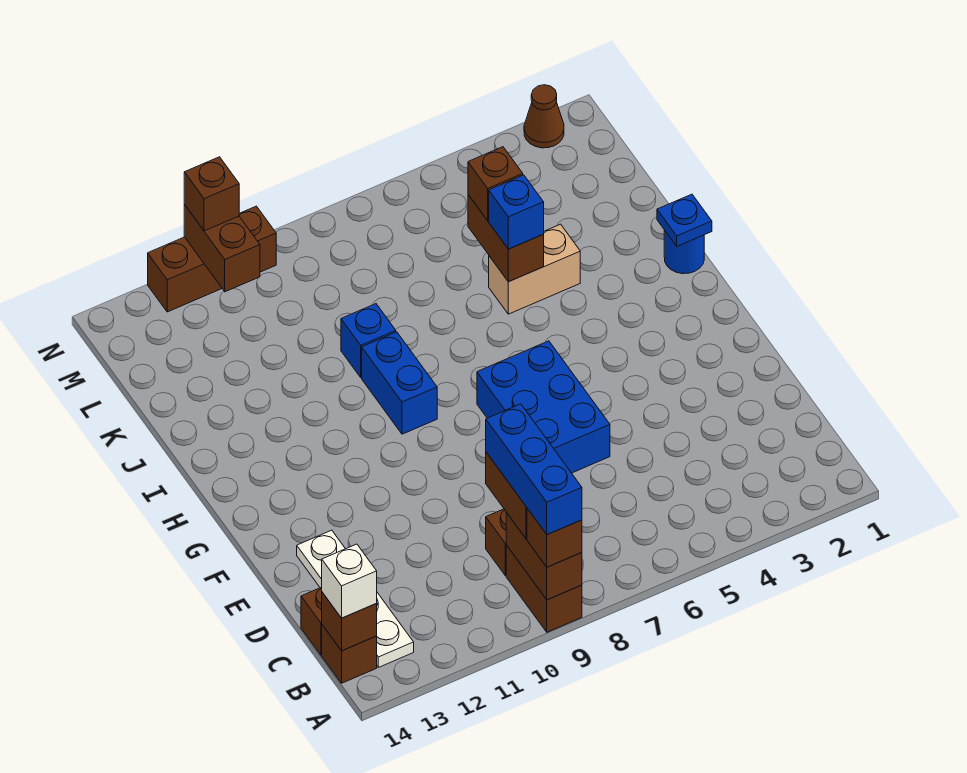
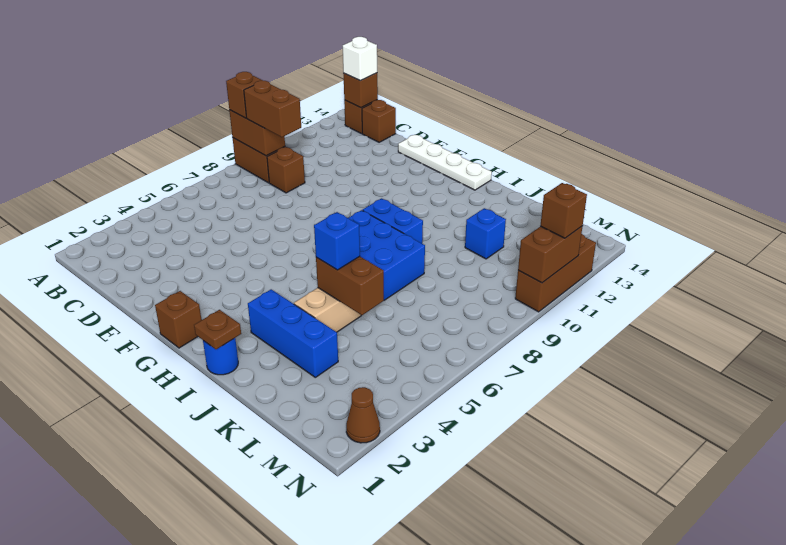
blue 1x3 brick [486,404,582,535] -> blue 1x3 brick moved to [248,289,338,377]
white 1x4 plate [297,530,414,667] -> white 1x4 plate moved to [398,135,492,190]
blue 2x3 brick [477,341,610,473] -> blue 2x3 brick moved to [349,210,425,300]
blue 1x1 plate [657,194,712,246] -> brown 1x1 plate [194,310,241,349]
blue 1x1 brick [341,304,396,377] -> blue 1x1 brick moved to [465,208,506,259]
brown 1x1 brick [468,147,523,221] -> brown 1x1 brick moved to [155,291,201,348]
brown 1x2 brick [184,205,260,292] -> brown 1x2 brick turned to [518,226,583,283]

